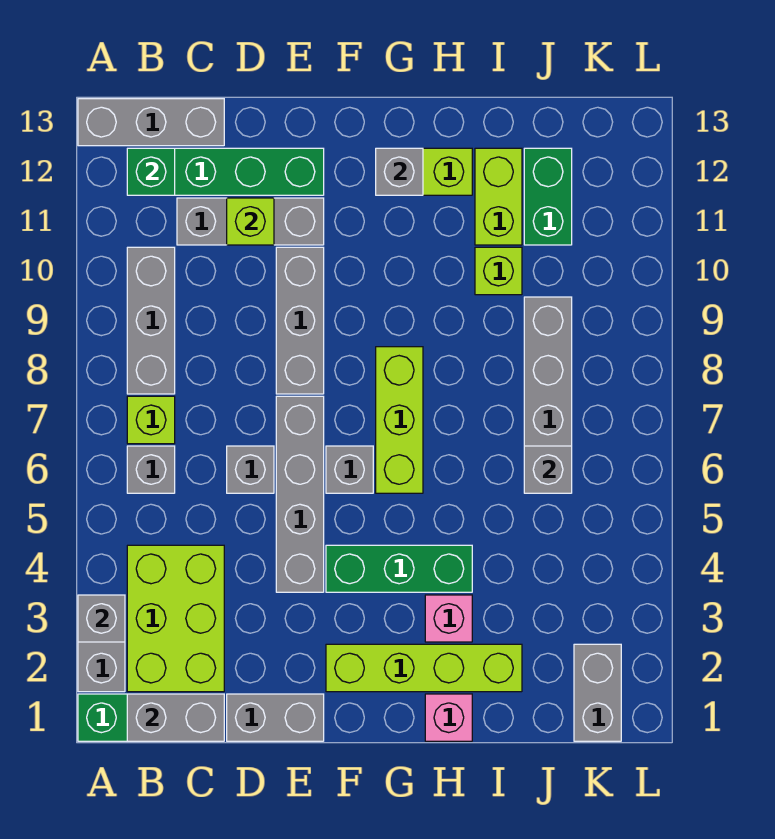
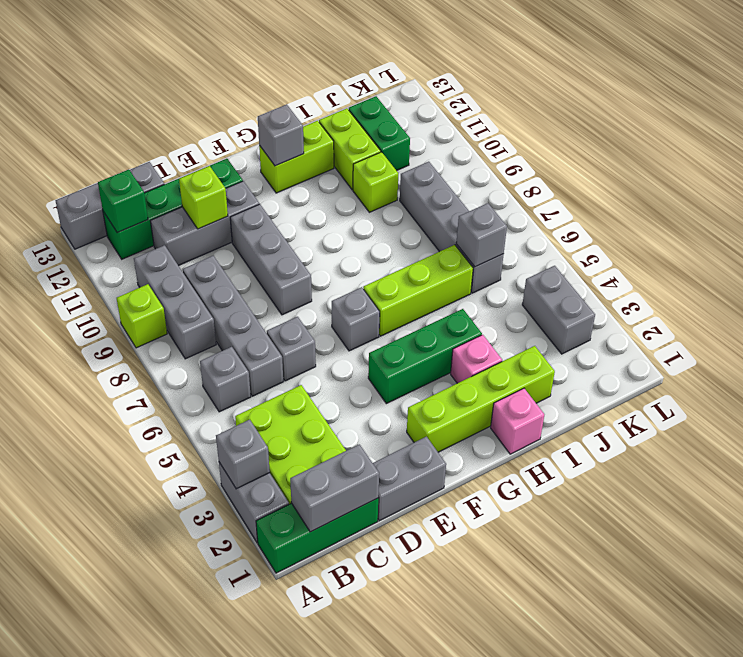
lime 1x1 brick [127,396,175,444] -> lime 1x1 brick moved to [117,284,167,348]
grey 1x4 brick [276,396,324,592] -> grey 1x4 brick moved to [183,256,283,396]
lime 1x3 brick [376,347,423,493] -> lime 1x3 brick turned to [363,245,473,336]
grey 1x2 brick [574,644,621,741] -> grey 1x2 brick moved to [522,266,595,354]

